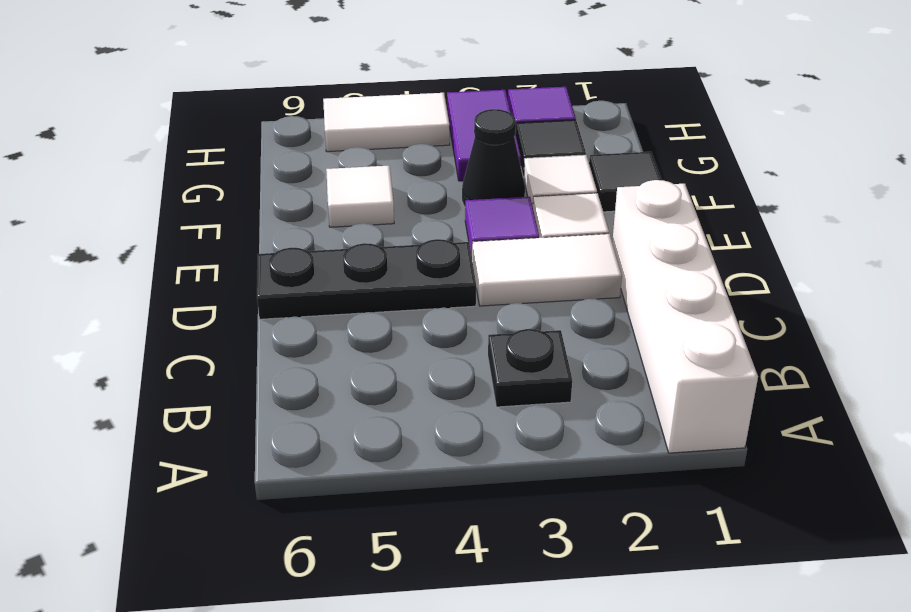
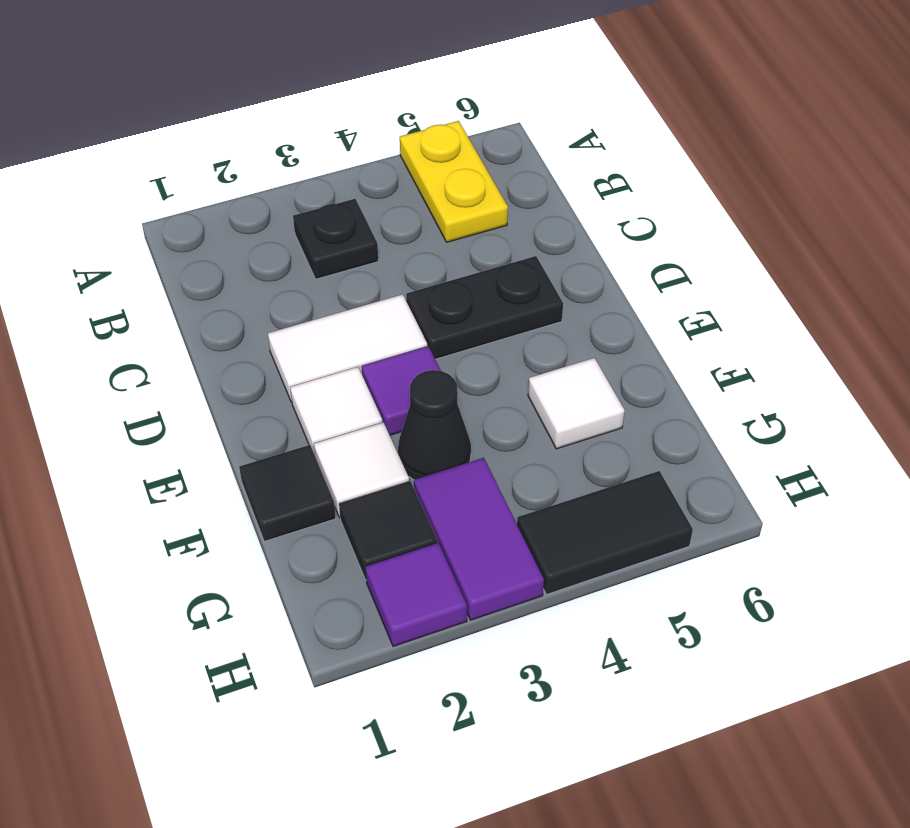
white 1x4 brick [612,180,758,453] -> none
none -> yellow 1x2 plate [400,121,508,242]
black 1x3 plate [257,239,476,319] -> black 1x2 plate [406,256,563,359]
white 1x2 tile [323,93,450,152] -> black 1x2 tile [517,471,693,595]

